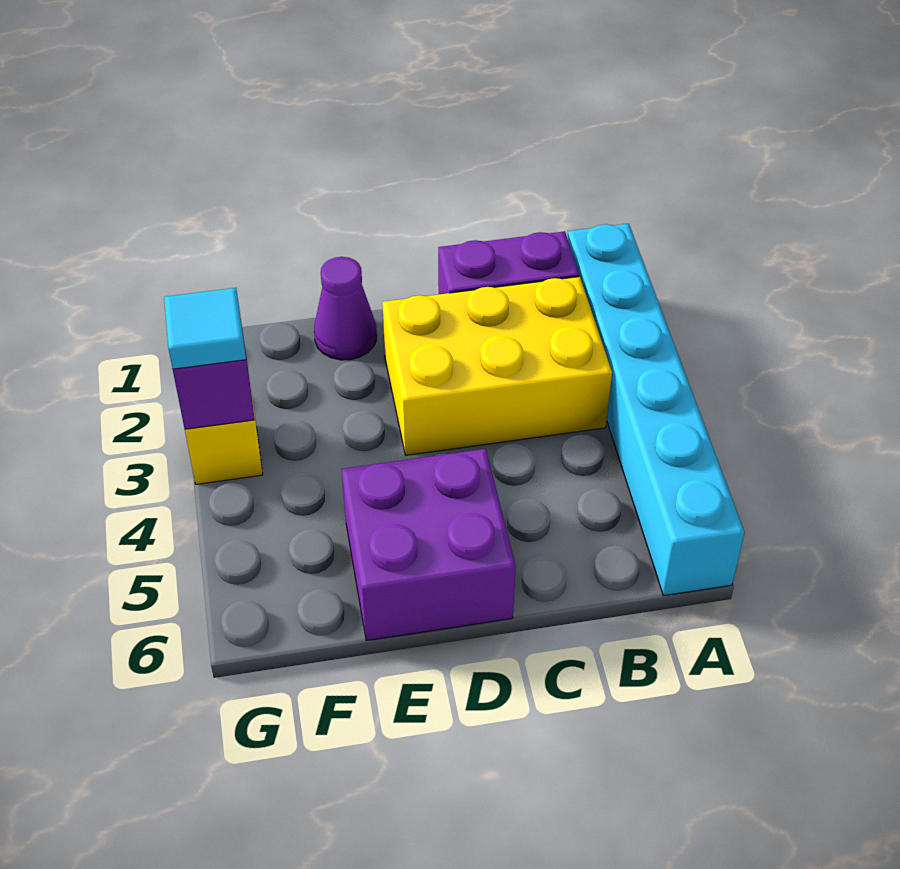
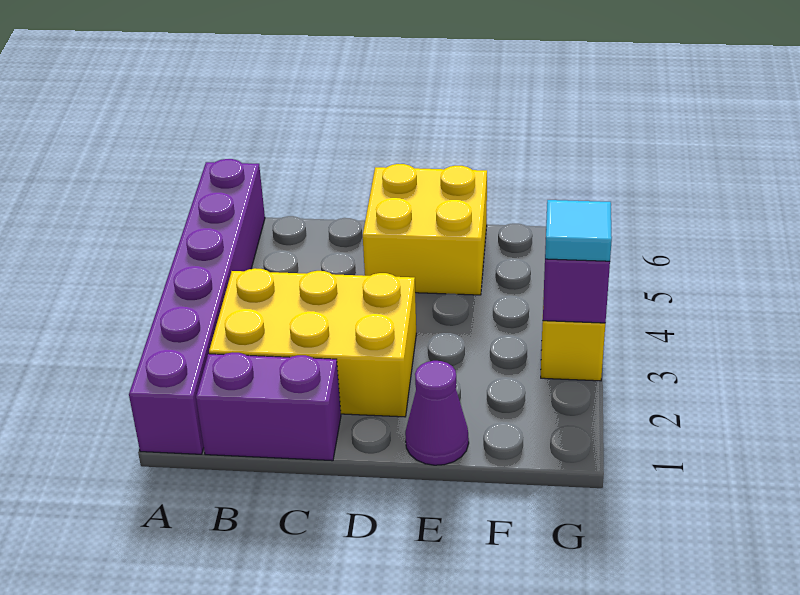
cyan 1x6 brick [567,224,745,596] -> purple 1x6 brick [129,159,265,454]
purple 2x2 brick [342,449,516,641] -> yellow 2x2 brick [363,164,487,295]

